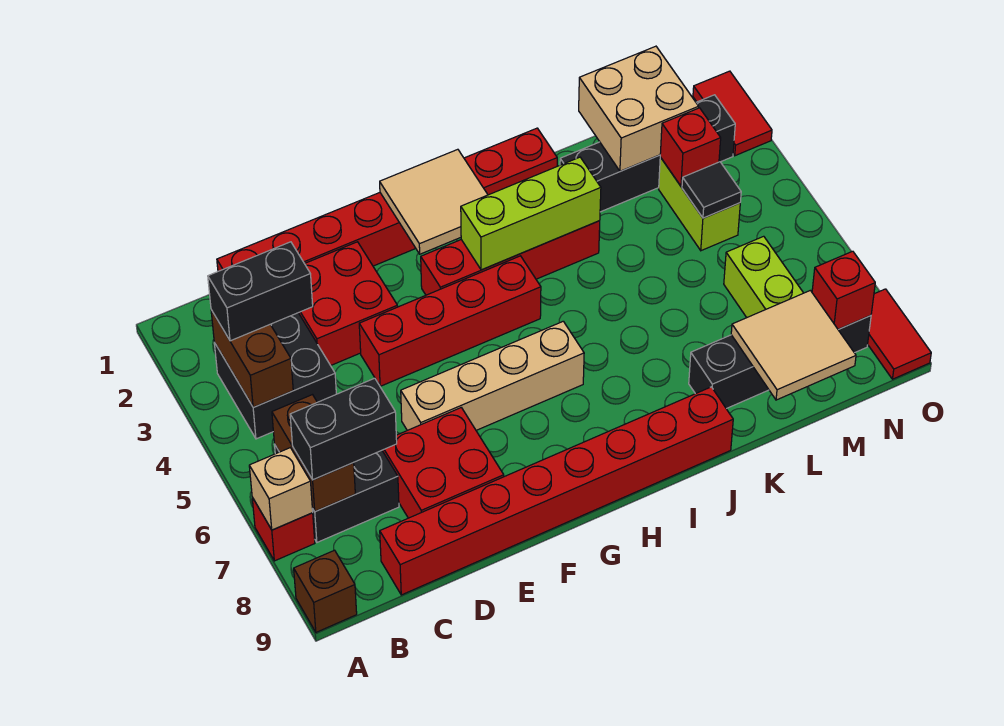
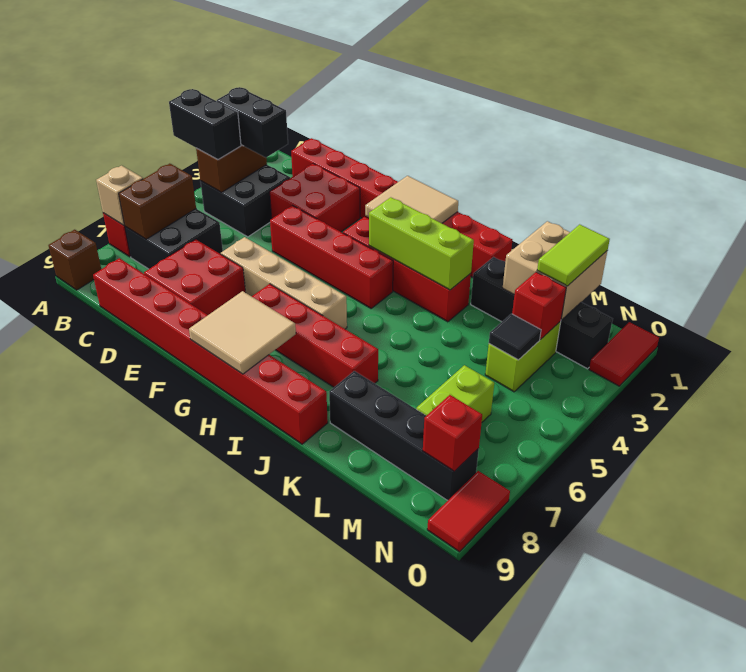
black 1x2 brick [290,378,397,480] -> black 1x2 brick moved to [169,89,241,160]
none -> red 1x4 brick [252,284,378,387]
tan 2x2 tile [731,290,856,400] -> tan 2x2 tile moved to [189,291,296,374]
none -> lime 1x2 tile [537,224,610,286]

